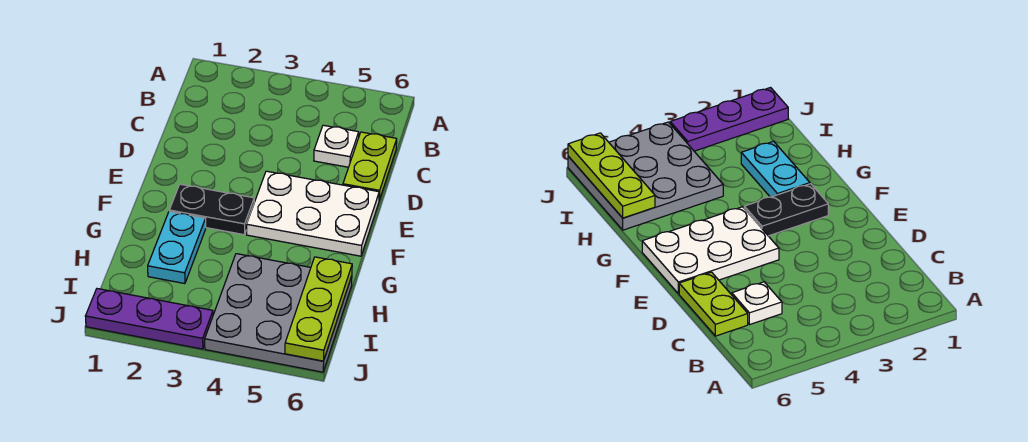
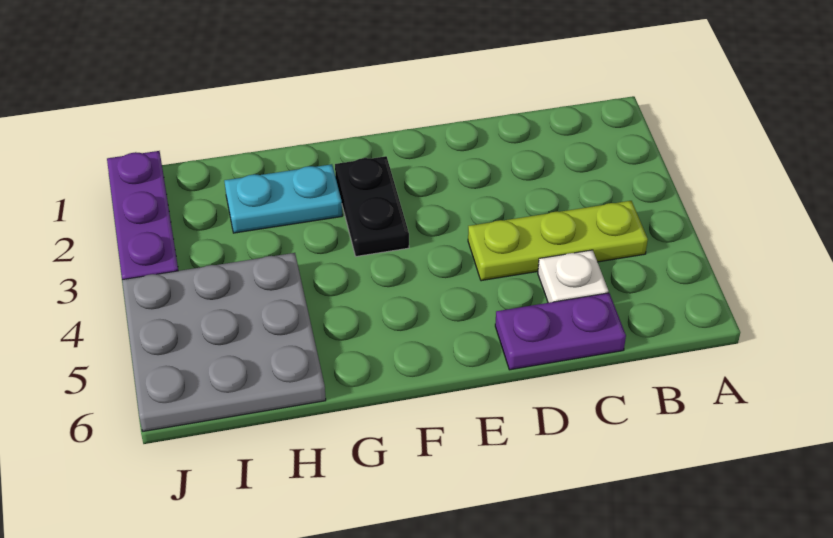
lime 1x2 plate [343,132,397,200] -> purple 1x2 plate [495,293,626,370]
white 2x3 plate [247,171,379,256] -> none
lime 1x3 plate [285,257,352,361] -> lime 1x3 plate moved to [468,201,648,281]

